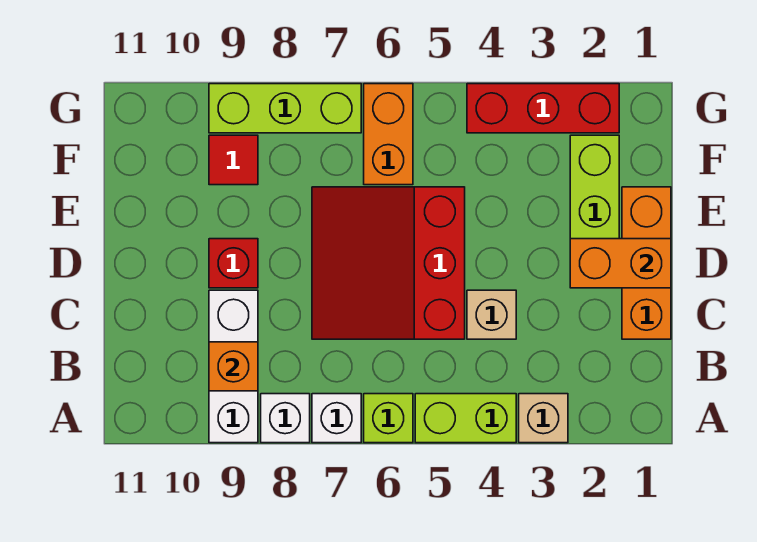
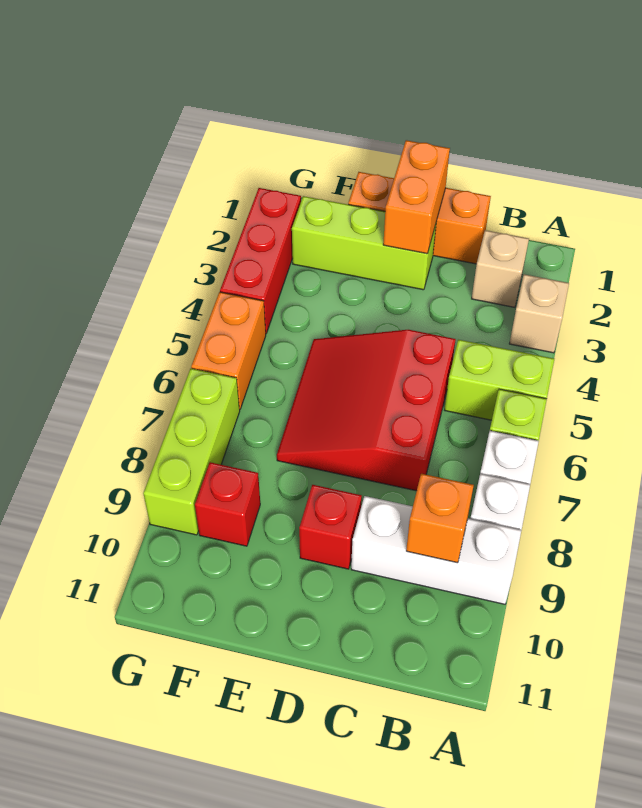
lime 1x2 brick [415,394,516,443] -> lime 1x2 brick turned to [445,340,554,420]
tan 1x1 brick [467,290,516,339] -> tan 1x1 brick moved to [472,230,529,307]
red 3x3 slope [312,187,465,339] -> red 3x3 slope turned to [277,330,456,491]
orange 1x2 brick [364,84,413,185] -> orange 1x2 brick turned to [191,292,266,410]
red 1x1 tile [209,135,258,185] -> red 1x1 brick [195,462,260,546]

